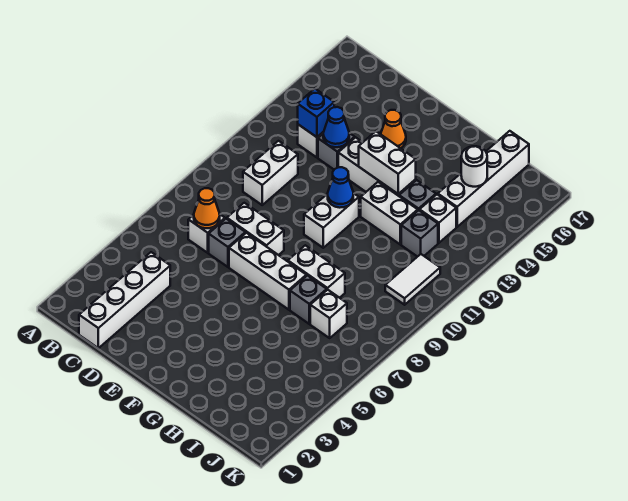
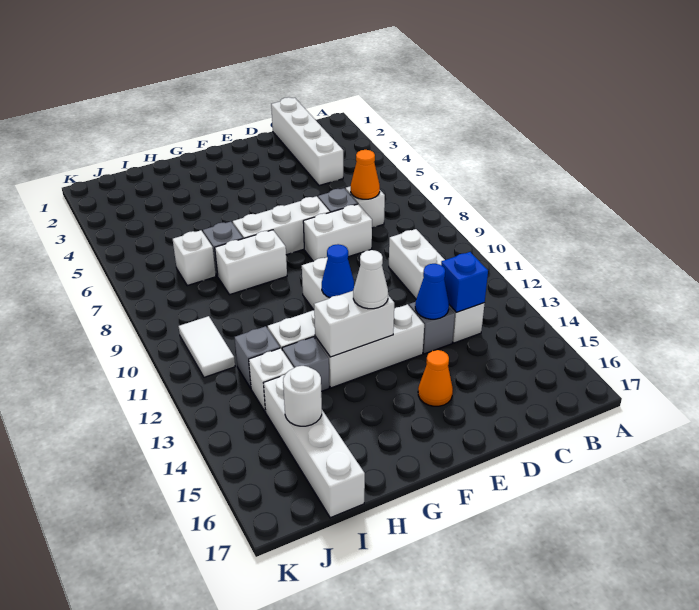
none -> white 1x1 cone [353,250,388,309]

